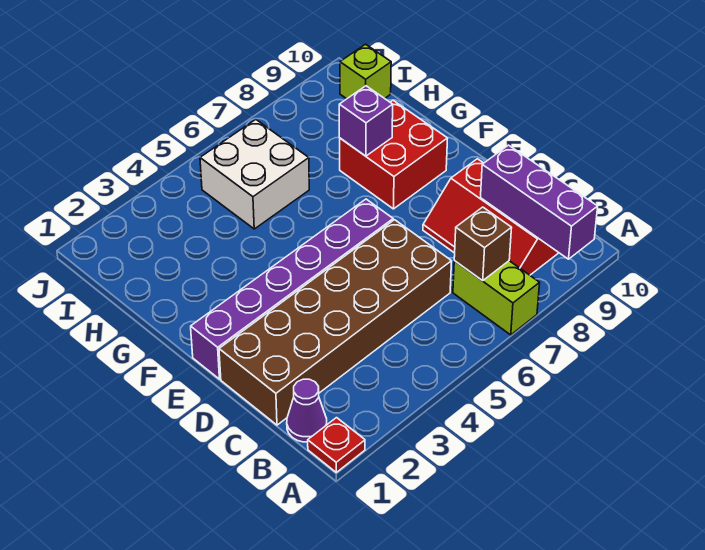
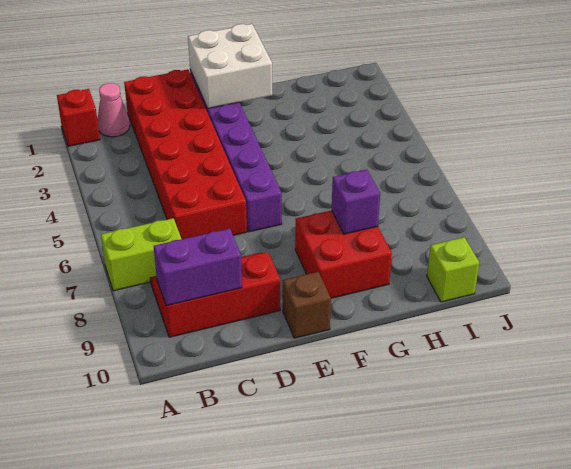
red 1x1 plate [308,418,365,472] -> red 1x1 brick [57,89,100,146]
purple 1x3 brick [481,145,598,259] -> purple 1x2 brick [154,229,242,306]
purple 1x1 cone [287,379,327,442] -> pink 1x1 cone [97,83,130,137]
brown 1x1 brick [454,207,511,281] -> brown 1x1 brick moved to [283,272,331,338]
brown 2x6 brick [219,220,452,425] -> red 2x6 brick [124,69,247,239]
white 2x2 brick [200,120,309,229] -> white 2x2 brick moved to [188,24,272,108]

